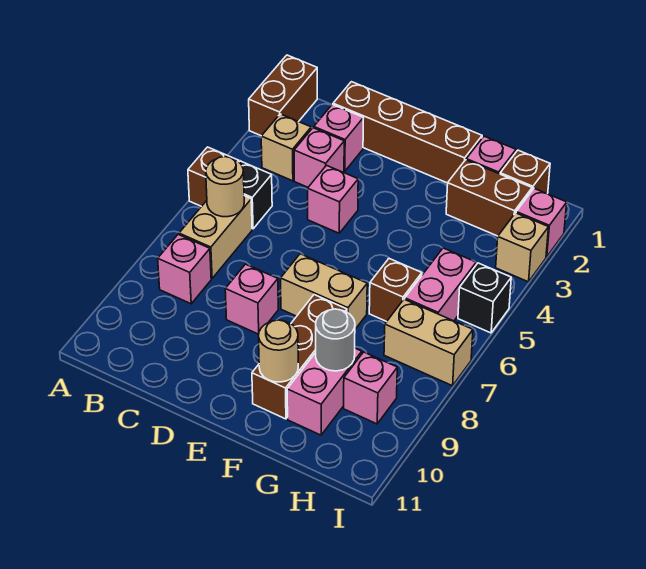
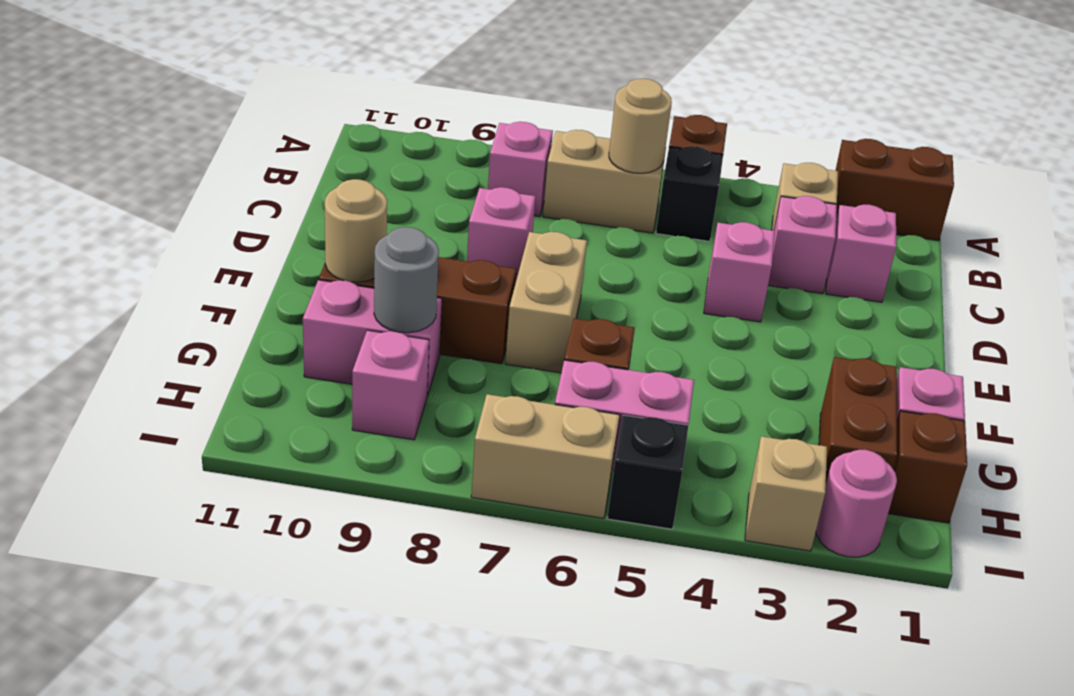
brown 1x4 brick [333,82,482,183] -> none
tan 1x2 brick [384,299,473,386] -> tan 1x2 brick turned to [471,394,620,518]
pink 1x1 brick [516,189,567,257] -> pink 1x1 round brick [816,450,897,557]

